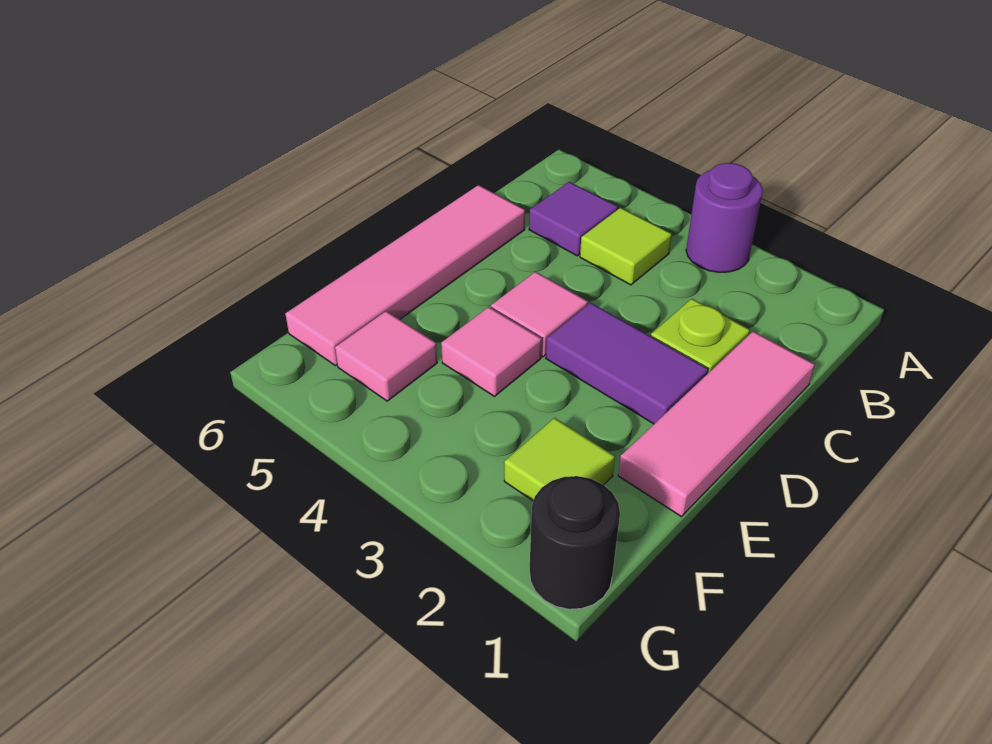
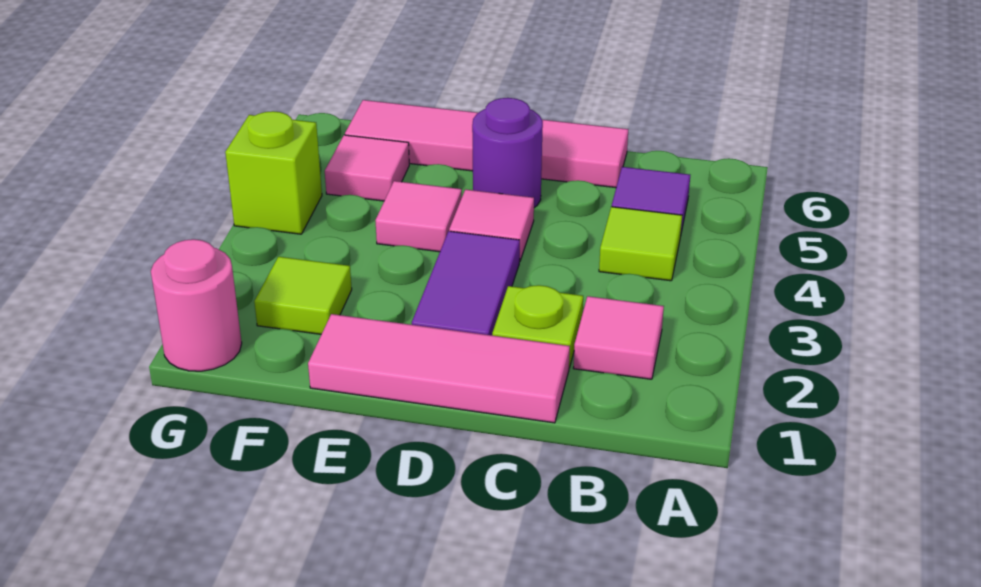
purple 1x1 round brick [686,163,763,272] -> purple 1x1 round brick moved to [472,98,543,208]
none -> pink 1x1 tile [574,296,664,379]
black 1x1 round brick [530,476,620,609] -> pink 1x1 round brick [151,239,242,371]
none -> lime 1x1 brick [225,111,322,234]

